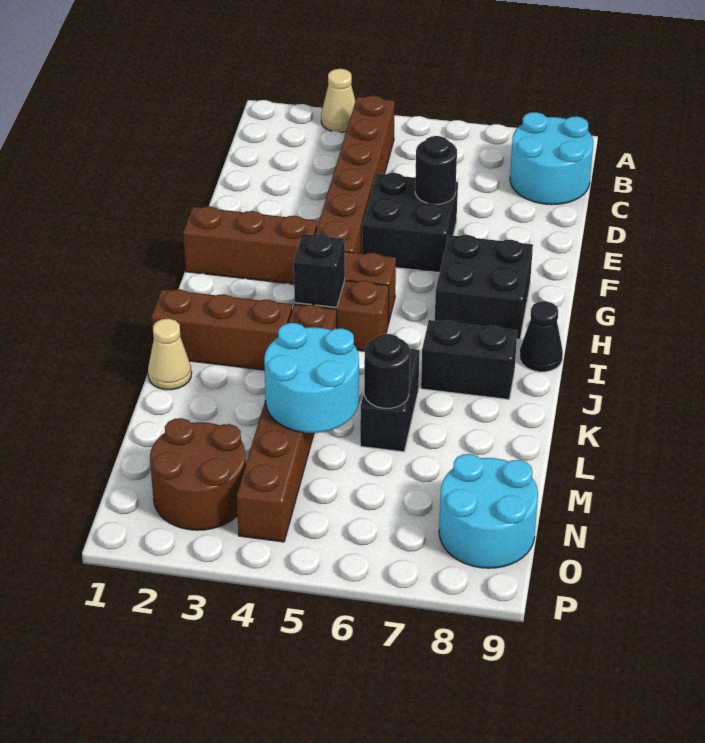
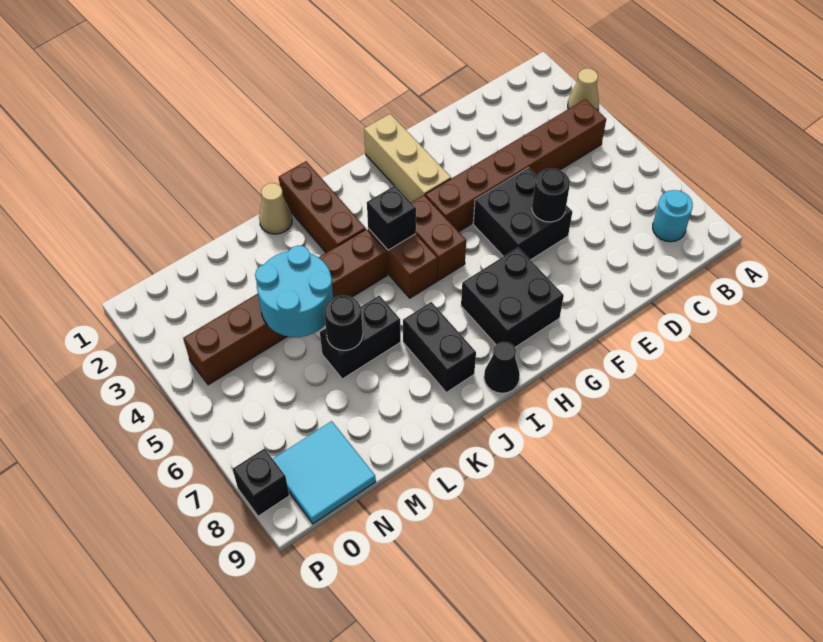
cyan 2x2 round brick [510,112,593,205] -> cyan 1x1 round brick [653,190,693,242]
brown 1x3 brick [183,206,317,284] -> tan 1x3 brick [364,114,451,202]
brown 2x2 round brick [150,418,246,530] -> none
cyan 2x2 round brick [439,454,538,568] -> cyan 2x2 tile [273,421,376,524]
none -> black 1x1 brick [233,448,289,516]

